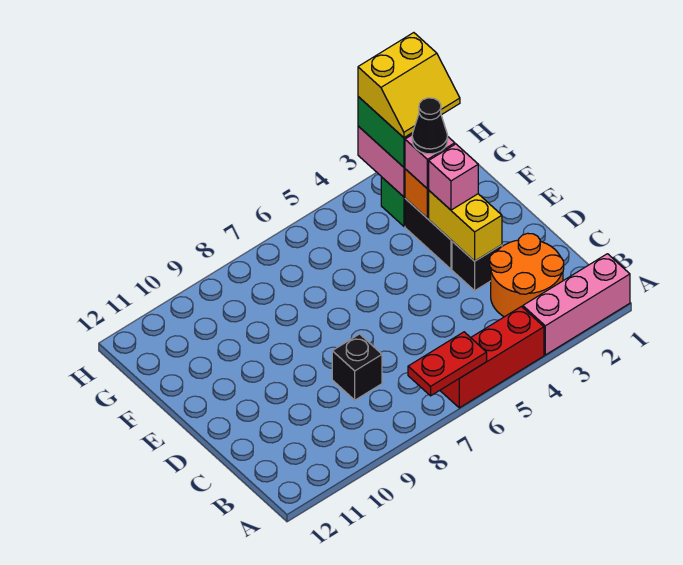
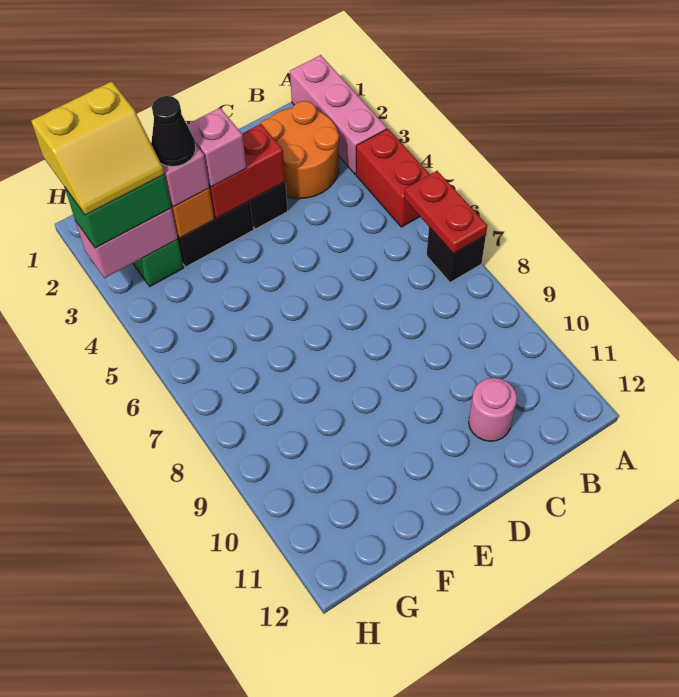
red 1x3 brick [440,307,544,408] -> red 1x2 brick [356,129,430,227]
black 1x1 brick [332,334,382,400] -> black 1x1 brick moved to [427,227,486,282]
none -> pink 1x1 round brick [469,378,517,441]
yellow 1x2 brick [429,191,502,261] -> red 1x2 brick [209,124,285,219]
yellow 2x2 slope [358,33,460,138] -> yellow 2x2 slope turned to [31,81,164,215]

